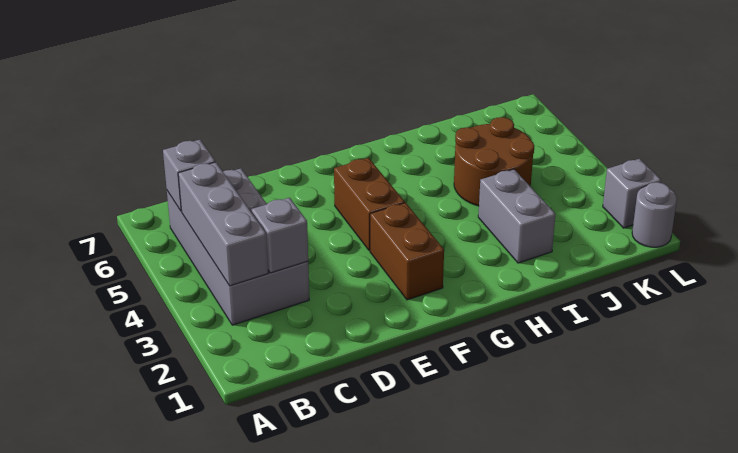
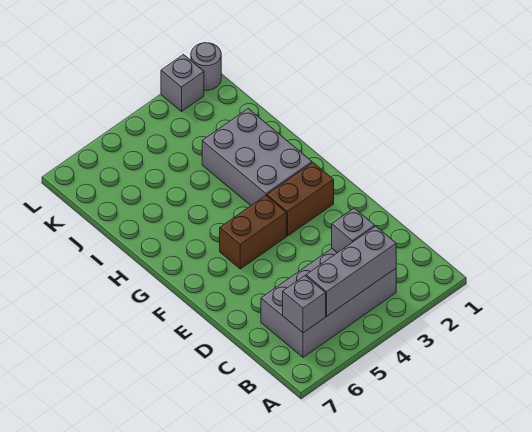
grey 1x2 brick [478,169,555,263] -> grey 2x3 brick [202,109,312,205]
brown 2x2 round brick [454,117,534,206] -> none

